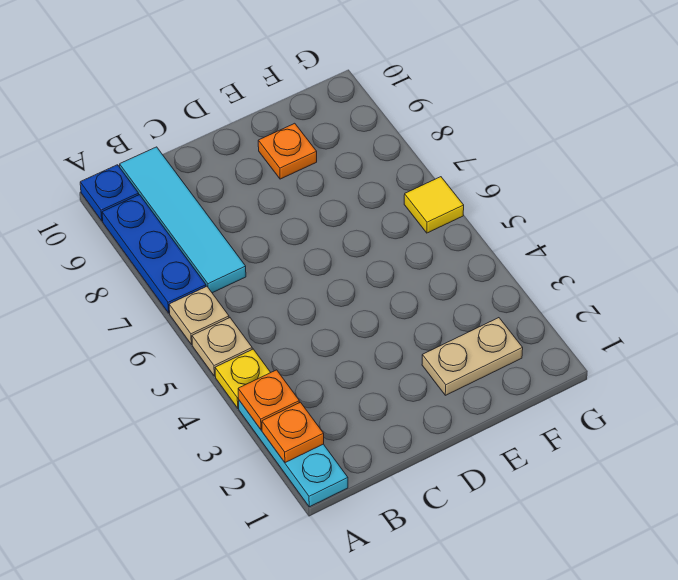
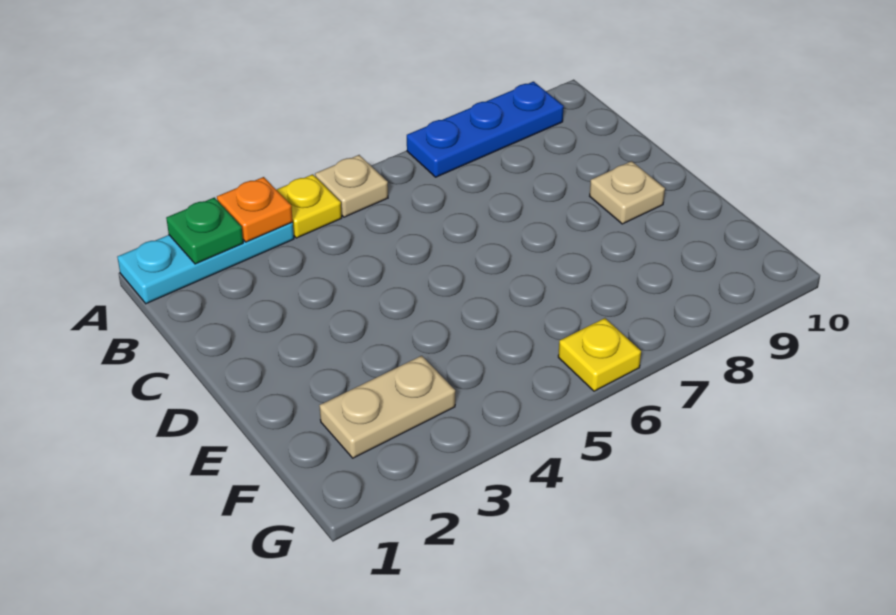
orange 1x1 plate [262,402,324,463] -> green 1x1 plate [166,197,243,264]
tan 1x1 plate [169,286,229,345] -> tan 1x1 plate moved to [590,161,665,224]
blue 1x1 plate [80,165,139,221] -> none
cyan 1x4 tile [120,147,246,293] -> none
tan 1x2 plate [422,318,523,395] -> tan 1x2 plate turned to [319,356,455,458]
orange 1x1 plate [258,123,317,179] -> none
yellow 1x1 tile [404,177,464,233] -> yellow 1x1 plate [558,318,641,391]

